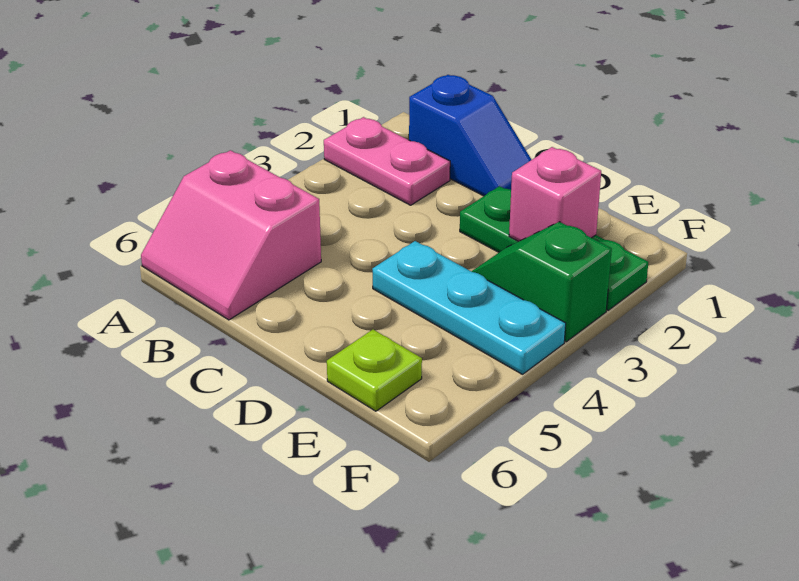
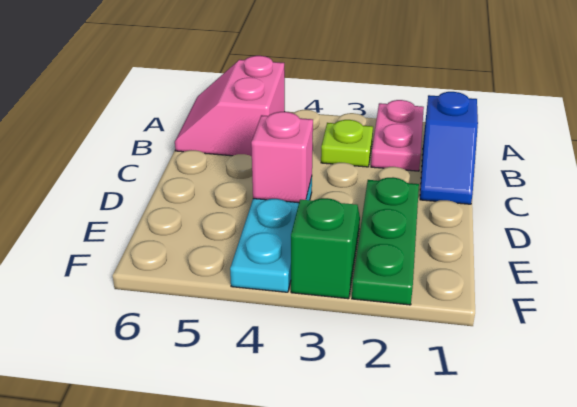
pink 1x1 brick [509,147,601,242] -> pink 1x1 brick moved to [251,112,313,203]
lime 1x1 plate [327,330,422,411] -> lime 1x1 plate moved to [321,120,373,167]

